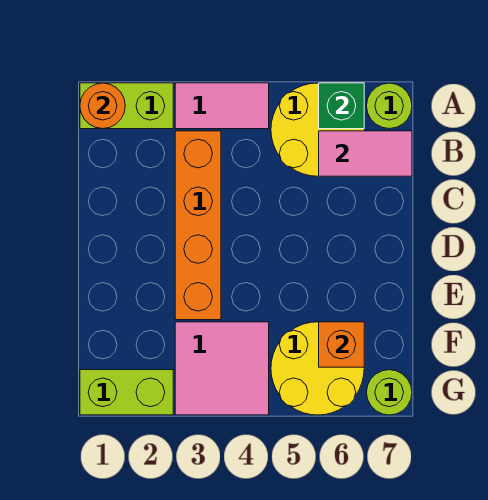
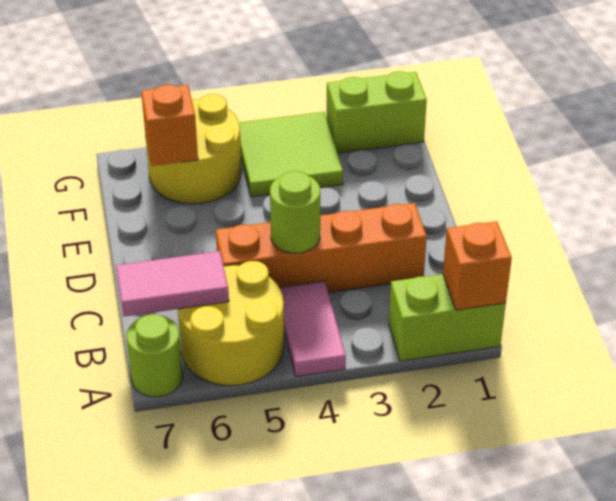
orange 1x1 round brick [80,83,125,129] -> orange 1x1 brick [443,221,512,310]
pink 1x2 tile [175,83,269,129] -> pink 1x2 tile turned to [279,281,346,377]
green 1x1 brick [319,83,364,129] -> none
orange 1x4 brick [175,131,221,320] -> orange 1x4 brick turned to [216,203,427,293]
pink 2x2 tile [175,322,269,415] -> lime 2x2 tile [239,112,343,197]
lime 1x1 round brick [367,370,412,415] -> lime 1x1 round brick moved to [270,171,320,253]

